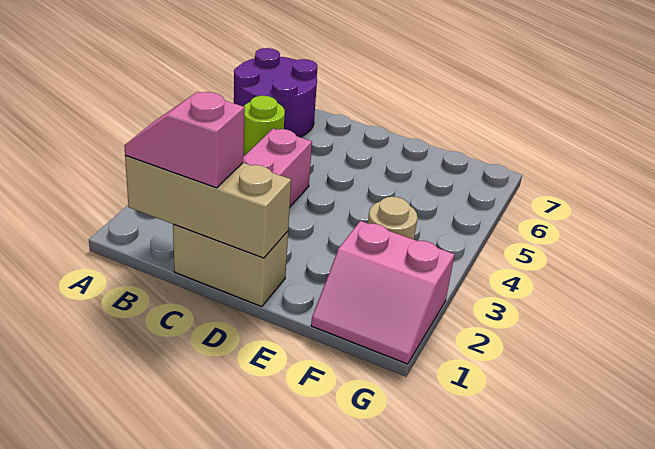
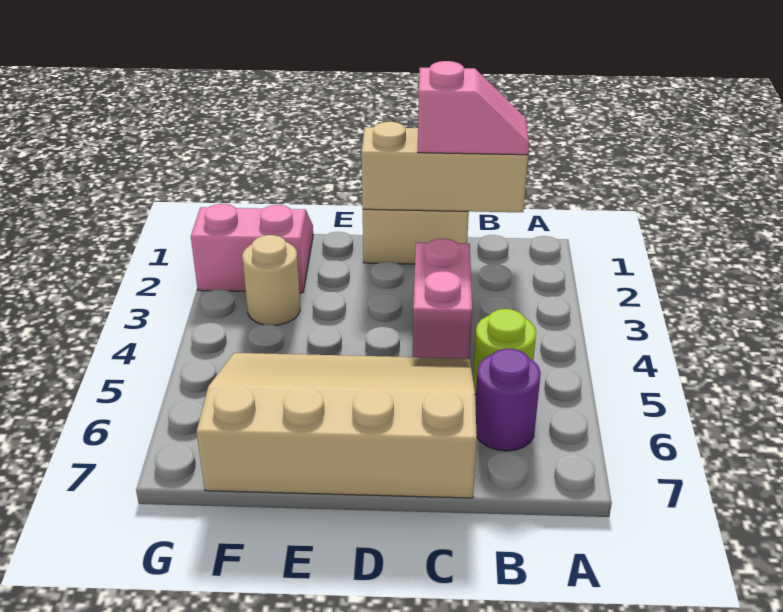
purple 2x2 round brick [234,48,317,137] -> purple 1x1 round brick [475,349,541,451]
none -> tan 3x4 slope [197,353,477,498]

